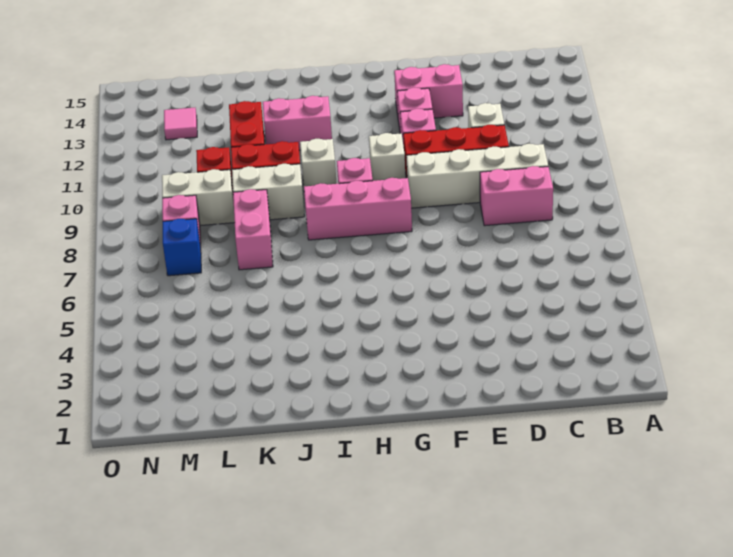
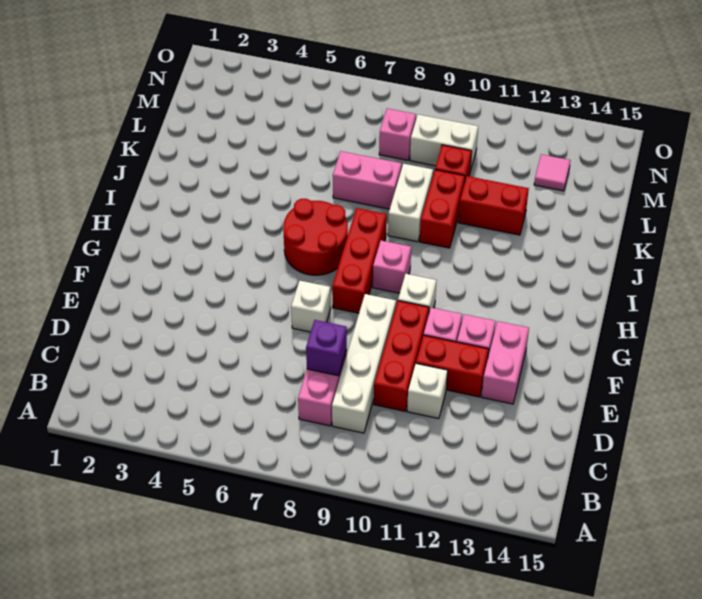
none -> purple 1x1 brick [306,320,347,376]
none -> red 1x2 brick [416,335,489,397]
pink 1x3 brick [304,178,412,240] -> red 1x3 brick [332,208,387,313]
none -> red 2x2 round brick [283,199,348,275]
white 1x1 brick [300,139,337,186] -> white 1x1 brick moved to [291,281,331,332]
pink 1x2 brick [263,96,332,150] -> none
white 1x2 brick [162,169,235,226] -> white 1x2 brick turned to [410,115,478,171]
blue 1x1 brick [163,219,201,276] -> none

